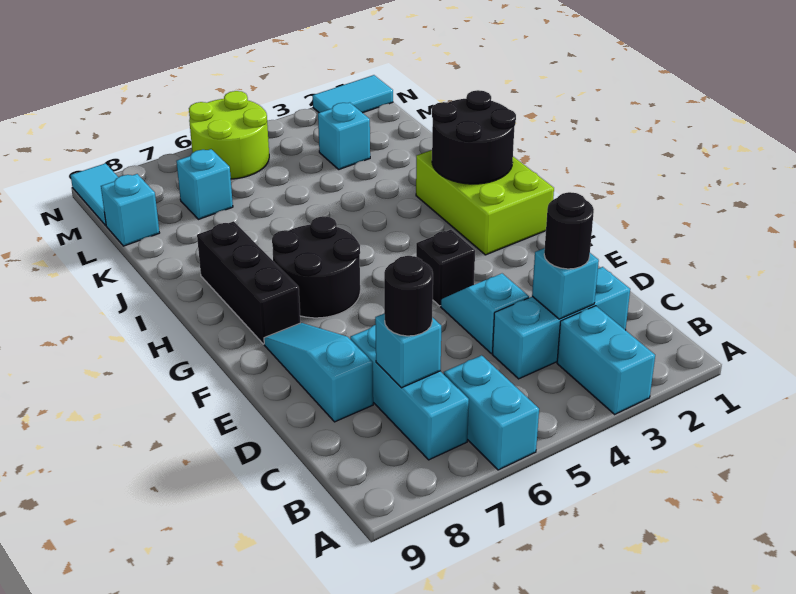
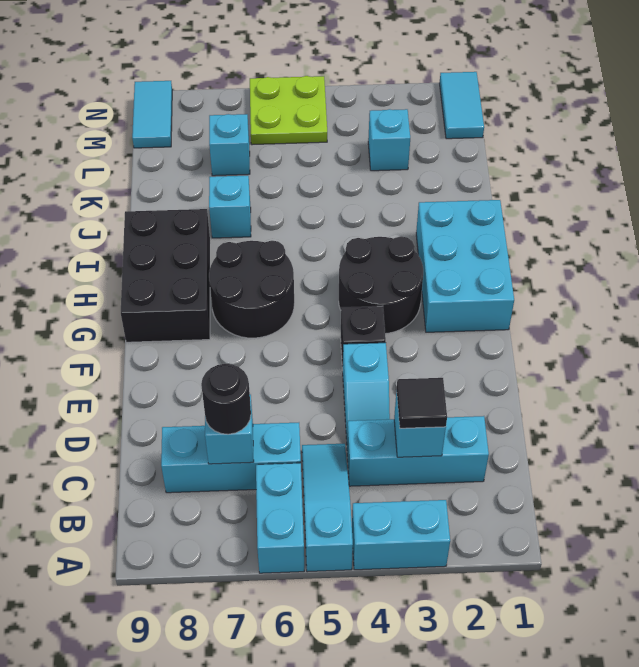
cyan 1x2 brick [557,306,655,414] -> cyan 1x2 brick turned to [352,500,450,570]
cyan 1x3 brick [350,325,469,460] -> cyan 1x3 brick turned to [161,423,301,493]
black 1x1 round brick [544,192,594,269] -> black 1x1 tile [397,378,447,428]
cyan 1x2 slope [441,274,529,353] -> cyan 1x2 slope turned to [343,343,390,439]
cyan 1x3 slope [264,323,373,422] -> cyan 1x3 slope moved to [302,444,353,572]
lime 2x3 brick [416,150,554,255] -> cyan 2x3 brick [416,200,514,332]
black 1x3 brick [197,221,300,344] -> black 2x3 brick [121,209,210,342]
black 2x2 round brick [432,90,516,184] -> black 2x2 round brick moved to [339,236,423,334]
cyan 1x1 brick [101,174,159,246] -> cyan 1x1 brick moved to [209,176,251,238]
lime 2x2 round brick [189,91,269,179] -> lime 2x2 plate [250,76,327,145]
cyan 1x2 tile [313,75,393,113] -> cyan 1x2 tile turned to [440,72,484,139]

